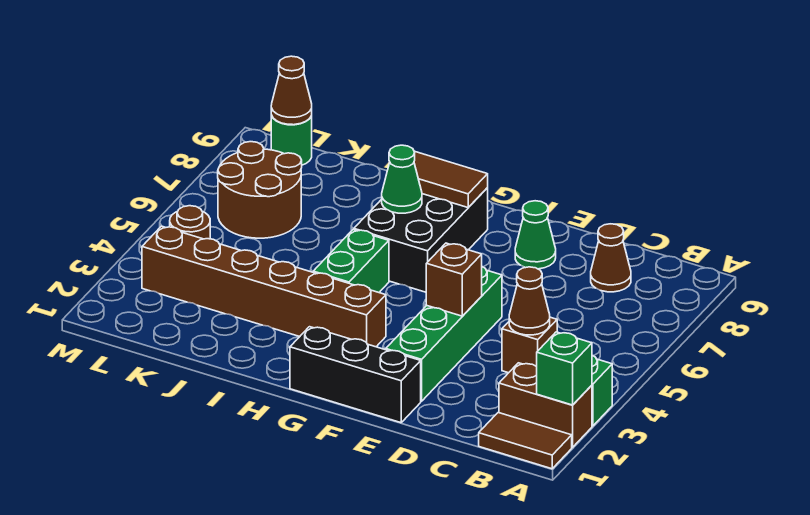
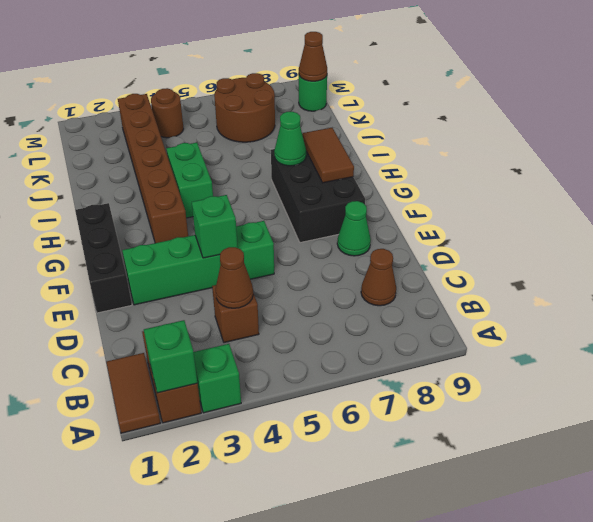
brown 1x1 brick [426,243,482,316] -> green 1x1 brick [192,195,238,258]
black 2x3 brick [354,188,488,292] -> black 2x3 brick turned to [271,149,365,243]
green 1x2 brick [313,230,389,292] -> green 1x2 brick turned to [166,143,213,218]

